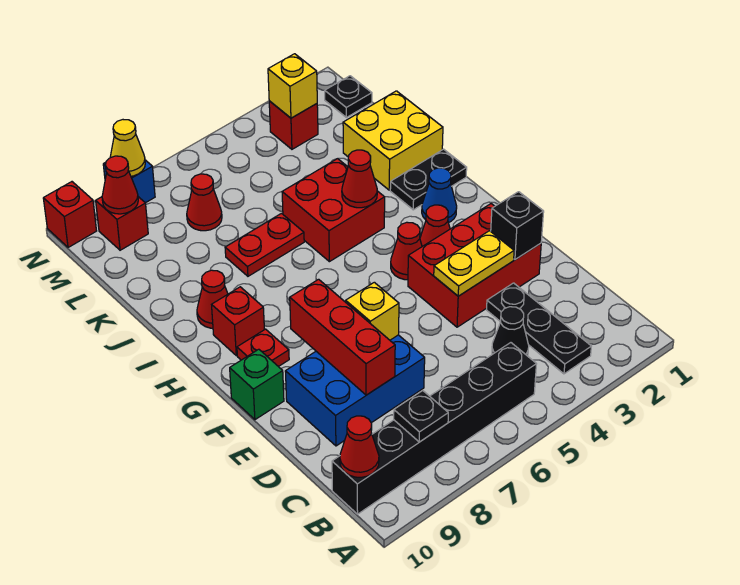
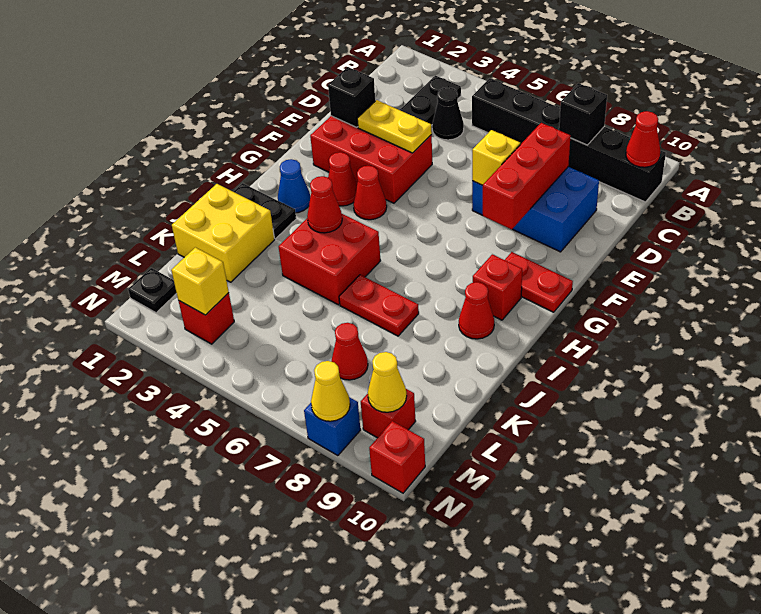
black 1x1 plate [394,391,448,442] -> black 1x1 brick [559,83,607,145]
green 1x1 brick [230,349,284,420] -> none
red 1x1 plate [237,329,289,367] -> red 1x2 plate [505,252,573,312]
red 1x1 cone [102,156,138,214] -> yellow 1x1 cone [368,352,407,412]

